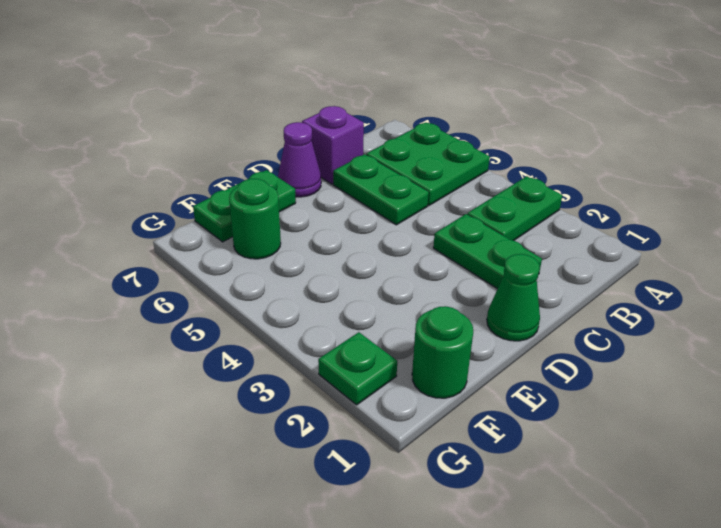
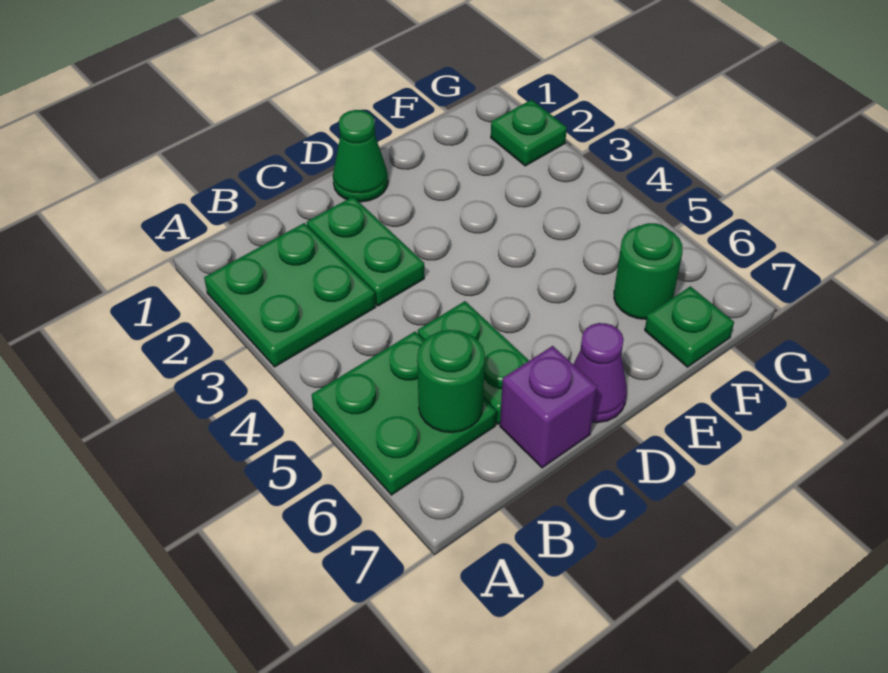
green 1x2 plate [467,176,562,240] -> green 2x2 plate [204,223,376,367]
green 1x2 plate [193,170,296,242] -> green 1x1 plate [645,286,734,367]
green 1x1 round brick [412,306,473,398] -> green 1x1 round brick moved to [417,330,485,433]

